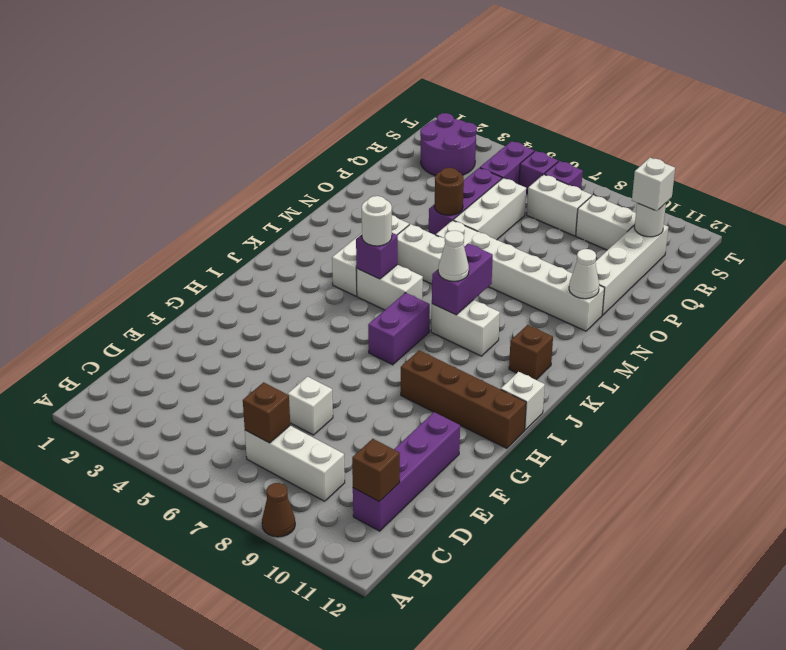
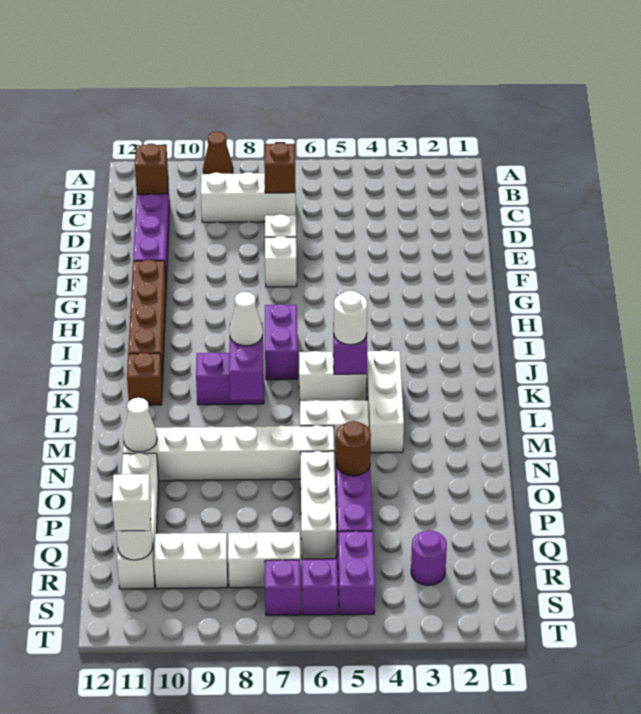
brown 1x4 brick [401,350,526,448] -> brown 1x4 brick turned to [128,260,166,380]
white 1x1 brick [501,372,545,430] -> white 1x1 brick moved to [265,236,297,287]
white 1x2 brick [431,300,500,356] -> purple 1x2 brick [196,352,264,405]
purple 2x2 round brick [420,113,477,176] -> purple 1x1 round brick [411,530,447,585]

